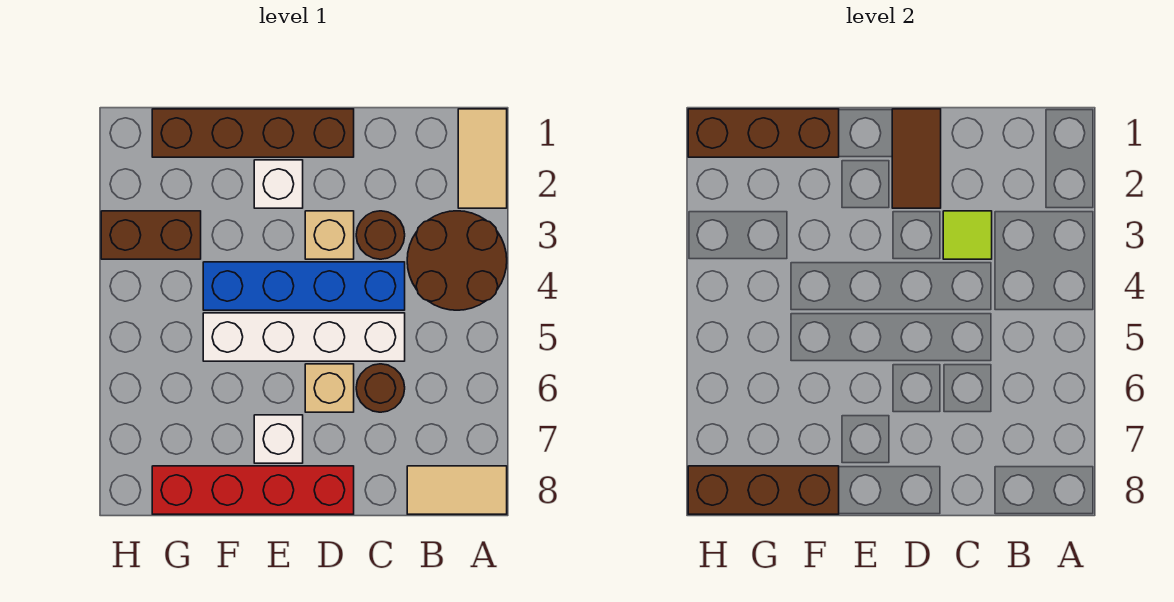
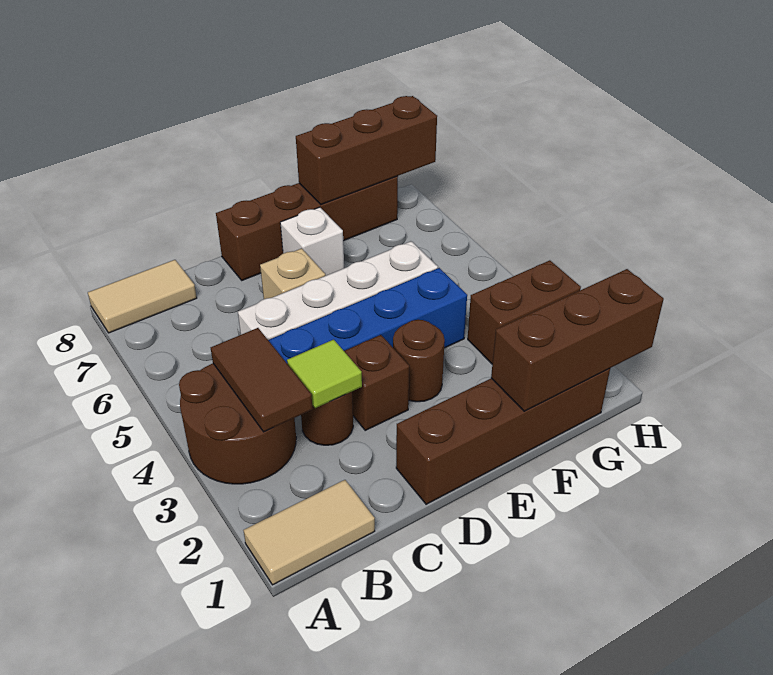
tan 1x2 tile [458,109,507,208] -> tan 1x2 tile turned to [244,480,375,585]
brown 1x1 round brick [356,364,405,412] -> brown 1x1 round brick moved to [393,320,445,402]
brown 1x2 tile [892,109,941,208] -> brown 1x2 tile moved to [211,328,313,432]
tan 1x1 brick [305,211,354,259] -> brown 1x1 brick [344,335,409,430]
red 1x4 brick [152,466,354,514] -> brown 1x4 brick [216,176,398,280]
white 1x1 brick [254,160,303,208] -> none

